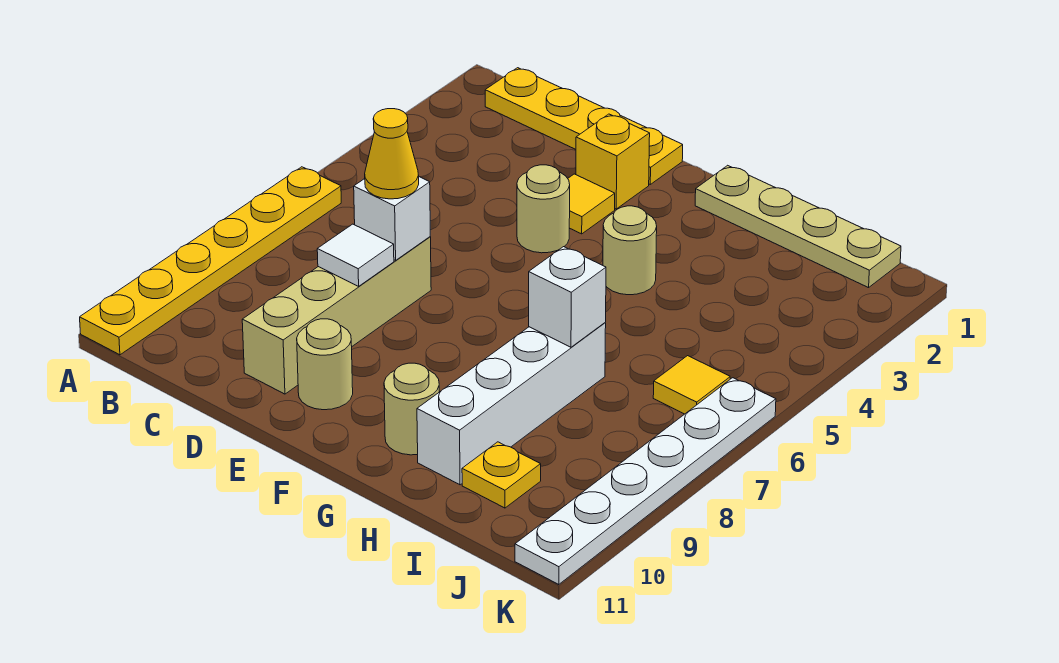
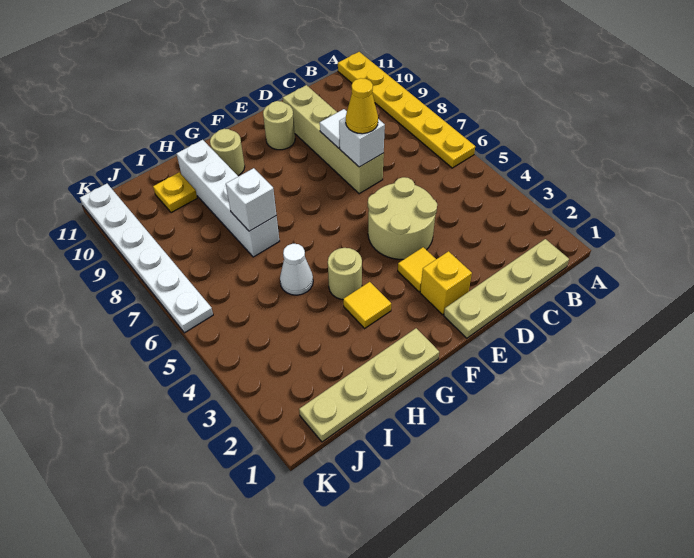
yellow 1x4 plate [485,68,683,184] -> tan 1x4 plate [444,239,569,338]
tan 1x1 round brick [517,165,570,253] -> tan 2x2 round brick [368,177,437,259]
none -> white 1x1 cone [280,244,313,295]
yellow 1x1 tile [653,356,730,414] -> yellow 1x1 tile moved to [343,282,391,328]

